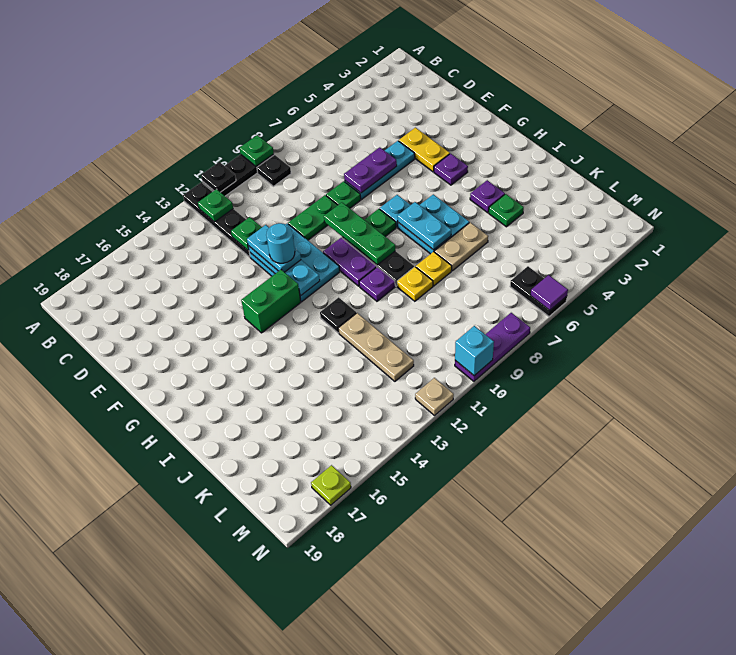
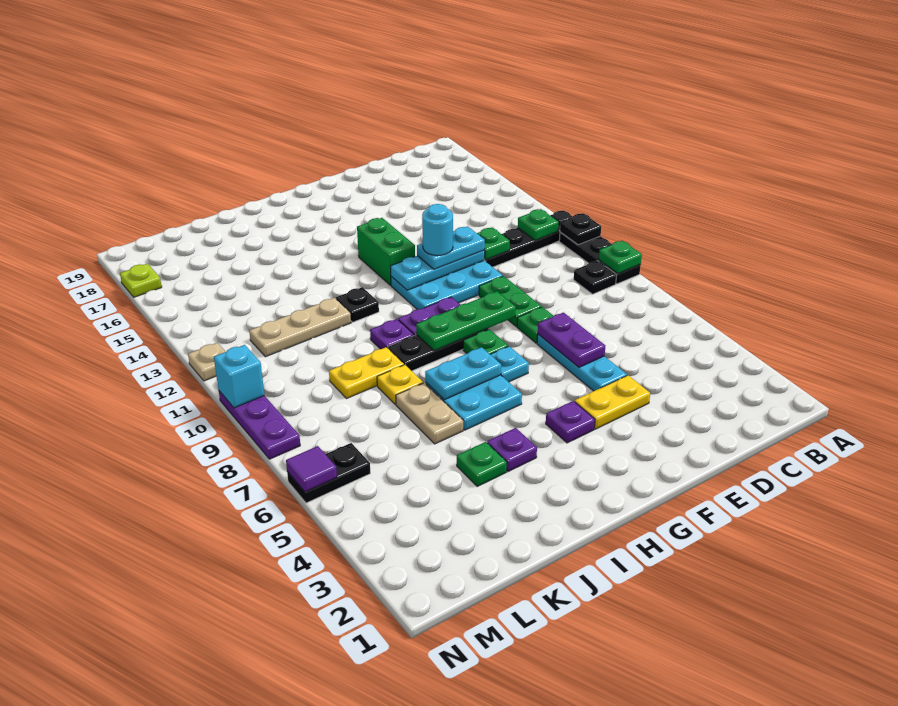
yellow 1x1 plate [397,267,433,301] -> yellow 1x2 plate [329,347,404,398]

